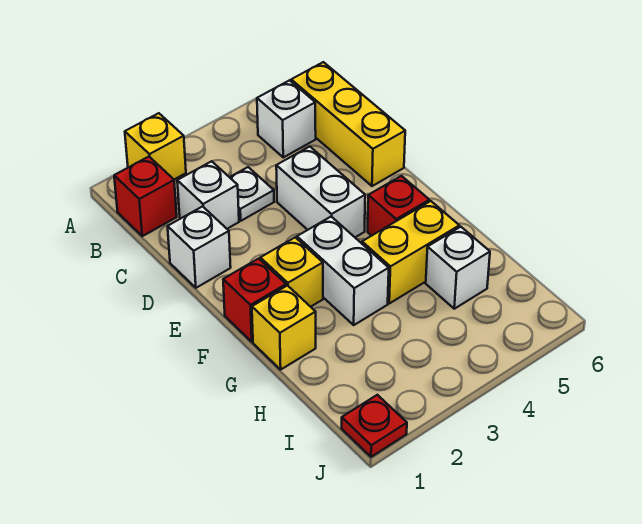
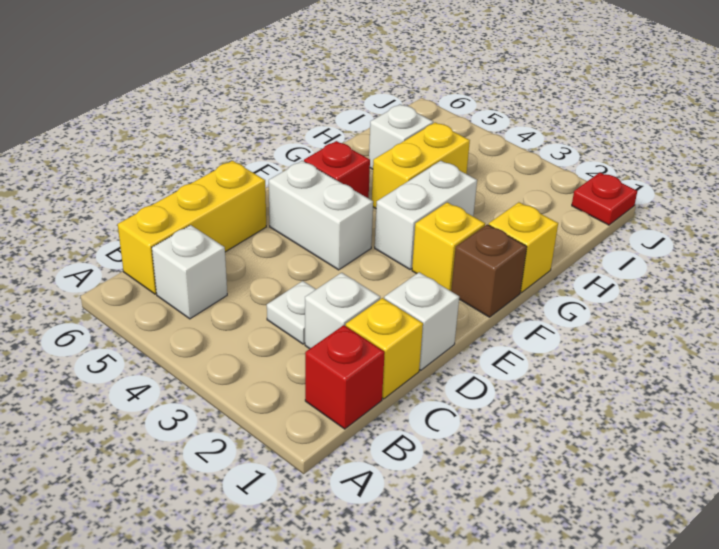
yellow 1x1 brick [125,113,186,179] -> yellow 1x1 brick moved to [346,298,423,399]
white 1x2 brick [276,146,365,237] -> white 1x2 brick turned to [269,161,373,270]
red 1x1 brick [223,259,286,342] -> brown 1x1 brick [451,224,527,317]
yellow 1x2 brick [362,201,459,303] -> yellow 1x2 brick turned to [372,122,470,208]

